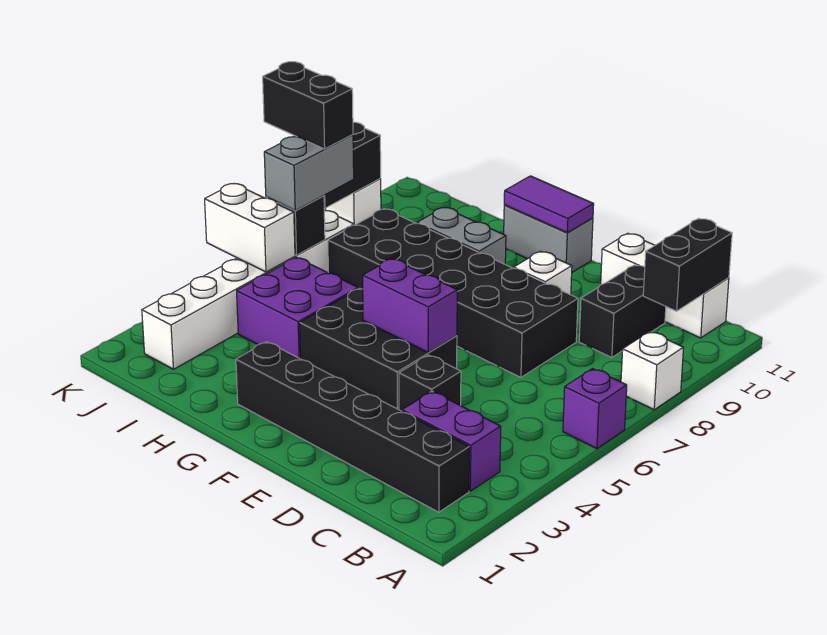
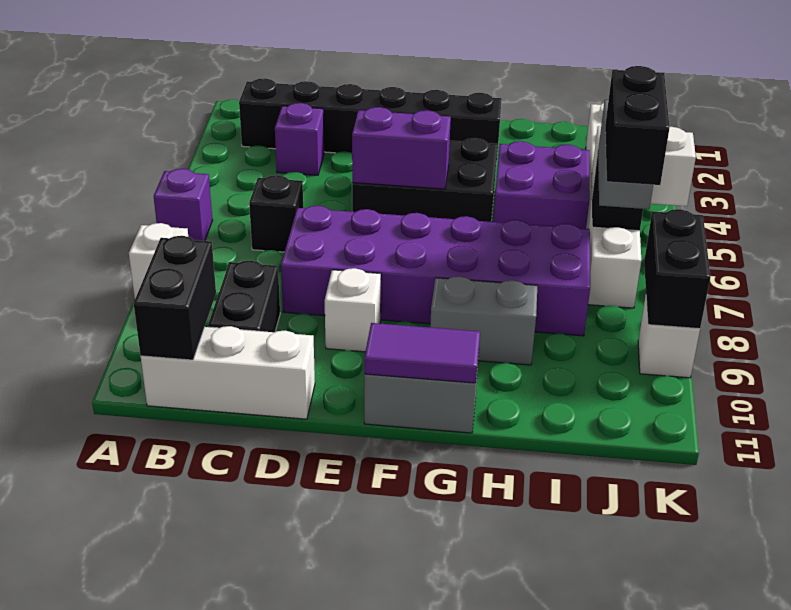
purple 1x2 brick [402,391,501,491] -> purple 1x1 brick [275,103,324,175]
black 1x1 brick [399,355,461,411] -> black 1x1 brick moved to [249,175,303,252]
black 2x6 brick [328,209,578,377] -> purple 2x6 brick [281,206,590,336]
black 1x2 brick [263,62,353,149] -> black 1x2 brick turned to [605,66,669,185]

